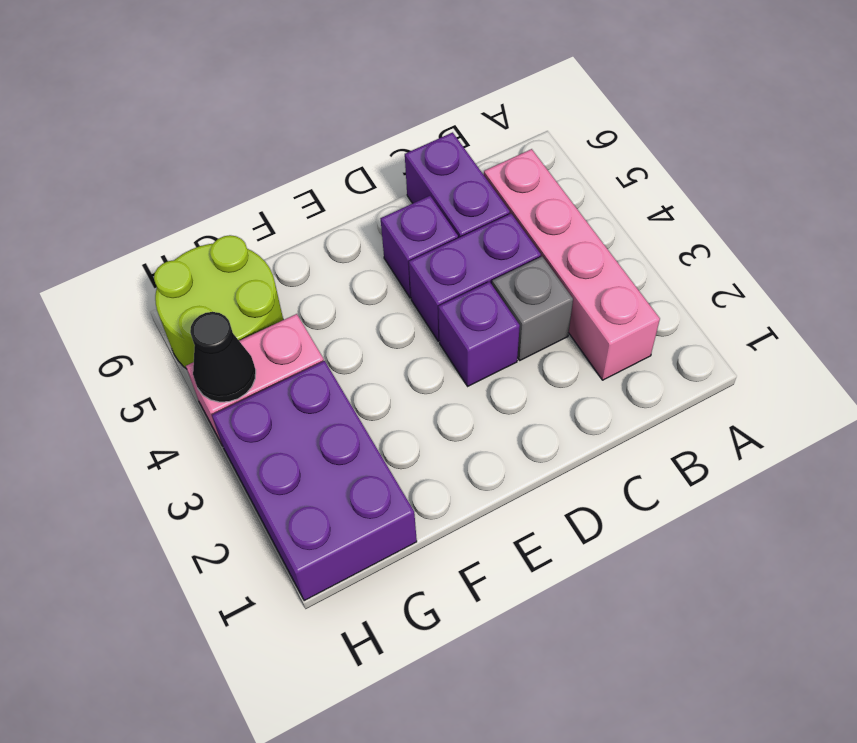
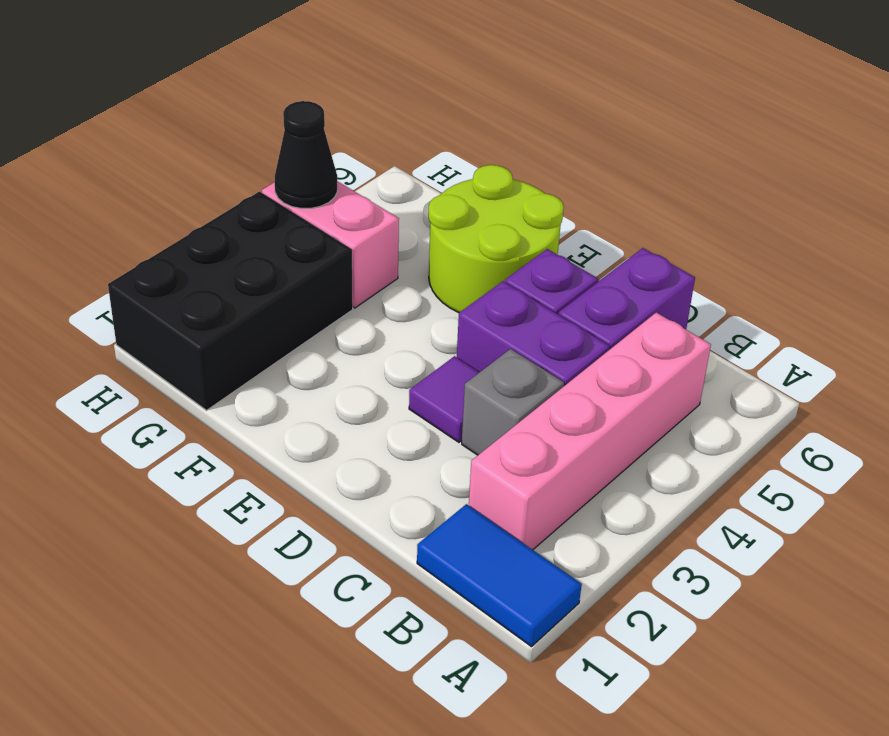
none -> blue 1x2 tile [417,504,582,647]
purple 1x1 brick [438,282,520,386] -> purple 1x1 tile [409,356,479,442]
purple 2x3 brick [212,361,417,601] -> black 2x3 brick [108,192,353,410]
lime 2x2 round brick [154,235,283,369] -> lime 2x2 round brick moved to [428,165,564,313]

